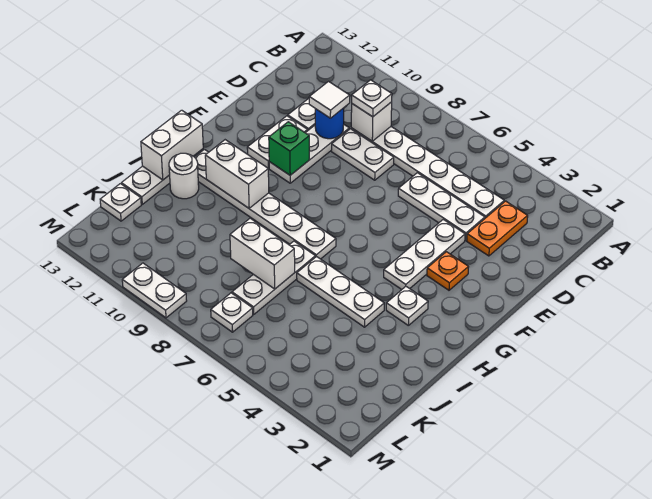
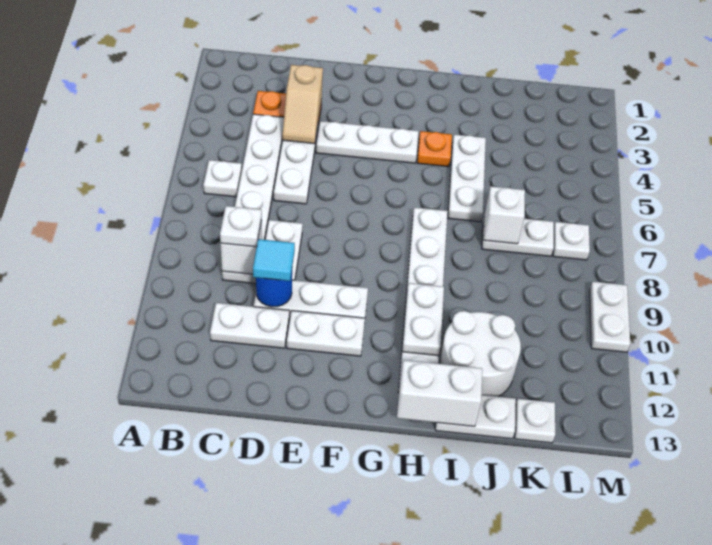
none -> tan 1x2 slope [282,65,323,144]
white 1x1 tile [309,82,350,118] -> cyan 1x1 tile [253,239,295,281]
orange 1x1 plate [427,252,468,290] -> orange 1x1 plate moved to [417,131,452,167]
green 1x1 brick [269,122,309,175] -> none
white 1x1 plate [386,287,428,325] -> white 1x1 plate moved to [203,160,242,197]
white 1x2 brick [205,140,269,208] -> white 1x2 plate [402,283,444,356]
white 1x3 plate [232,241,315,314] -> white 1x2 plate [482,216,554,256]
white 1x1 round brick [169,153,199,199] -> white 2x2 round brick [439,311,521,397]
white 1x2 brick [230,218,295,289] -> white 1x1 brick [484,186,525,244]

